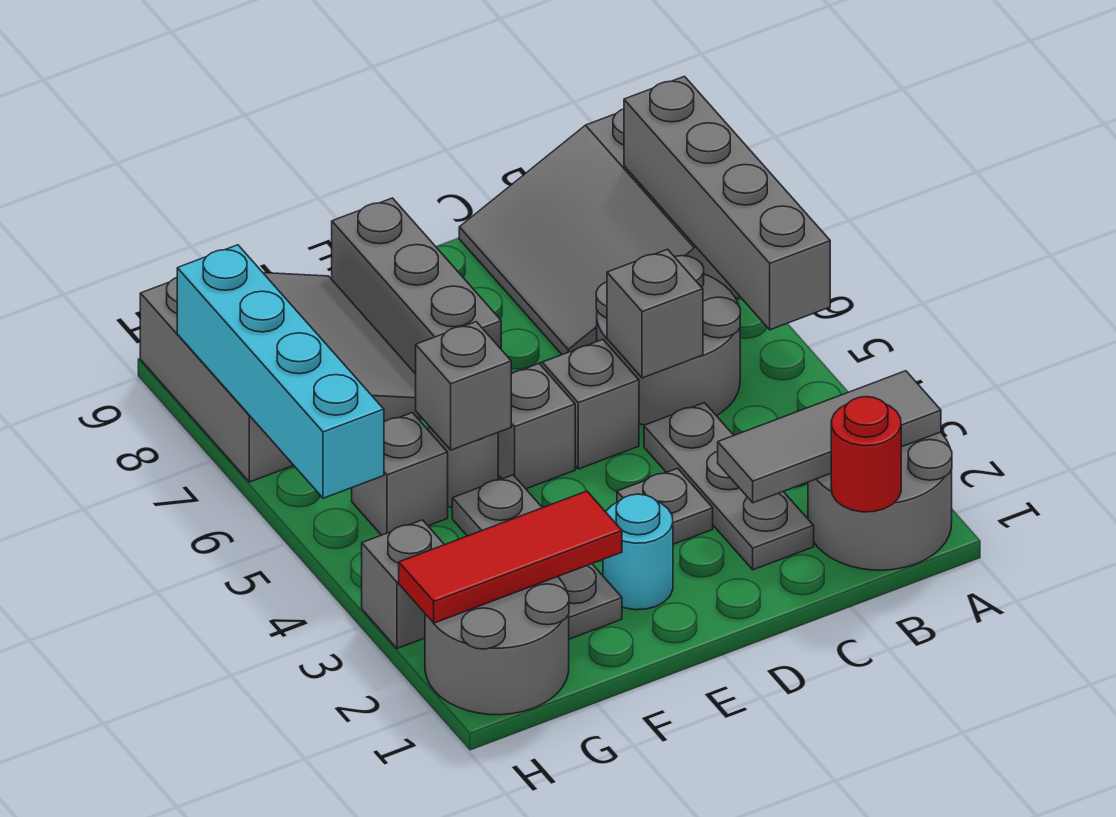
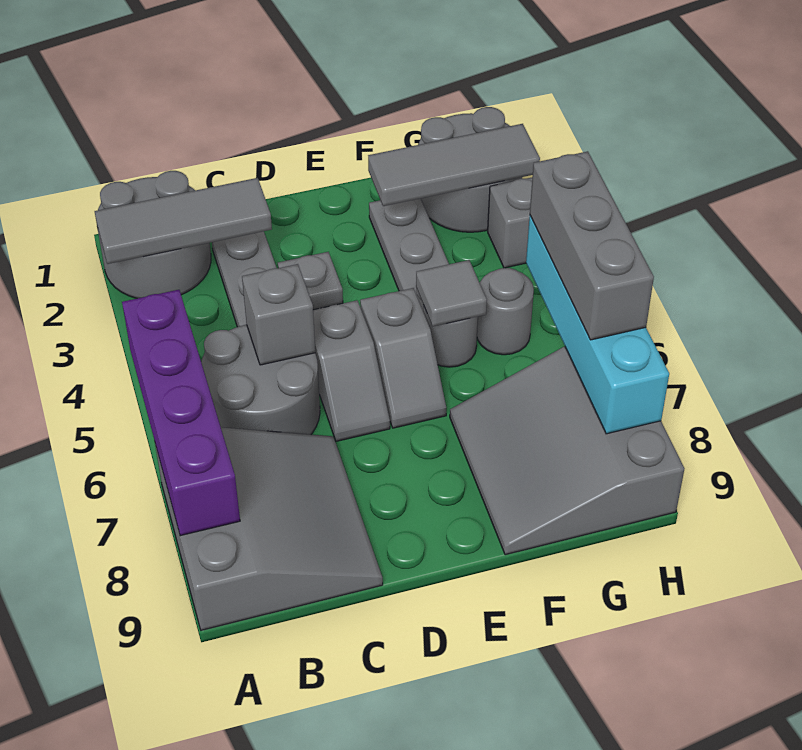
grey 1x4 brick [624,76,830,330] -> purple 1x4 brick [122,290,240,536]
red 1x1 round brick [831,397,901,512] -> none
cyan 1x1 round brick [603,494,673,610] -> none
grey 1x3 brick [332,198,501,374] -> grey 1x3 brick moved to [530,151,654,340]
red 1x3 tile [399,491,622,623] -> grey 1x3 tile [368,124,540,206]
grey 1x1 brick [416,322,511,450] -> grey 1x1 tile [416,260,487,326]
grey 1x1 brick [352,413,448,535] -> grey 1x1 round brick [477,268,534,355]

